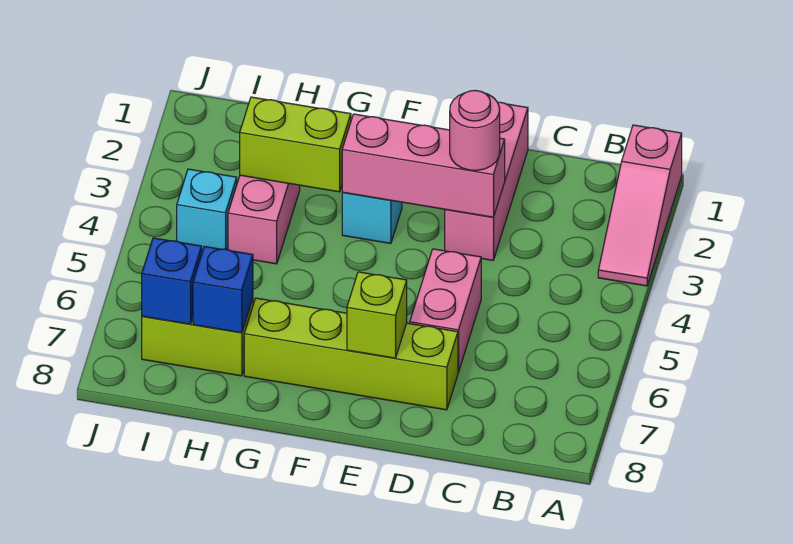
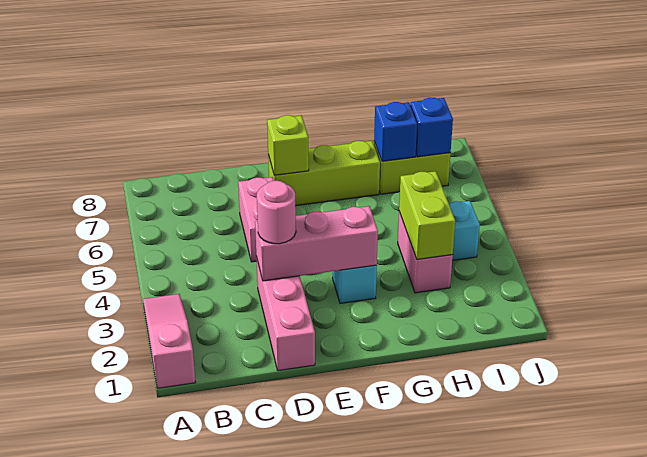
lime 1x4 brick [244,298,458,410] -> lime 1x3 brick [268,141,380,206]
lime 1x2 brick [240,97,351,192] -> lime 1x2 brick turned to [399,171,455,260]

